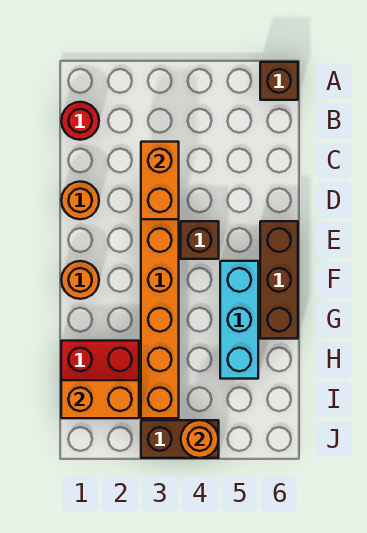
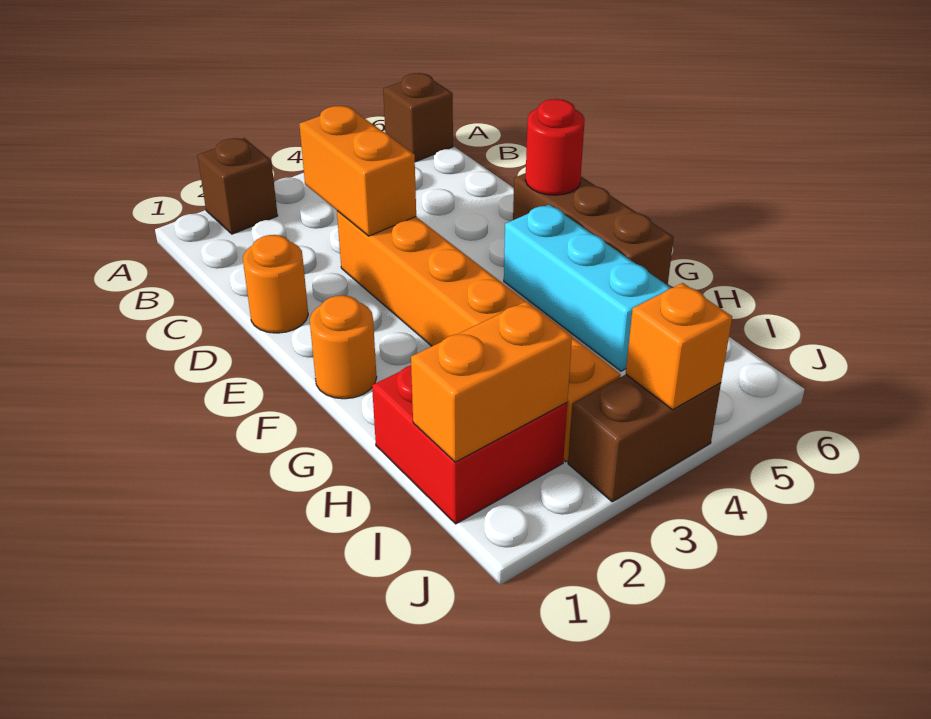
red 1x1 round brick [61,102,99,140] -> red 1x1 round brick moved to [525,99,585,195]
brown 1x1 brick [181,221,219,259] -> brown 1x1 brick moved to [198,138,278,234]
orange 1x1 round brick [181,420,219,458] -> orange 1x1 brick [626,283,732,410]

